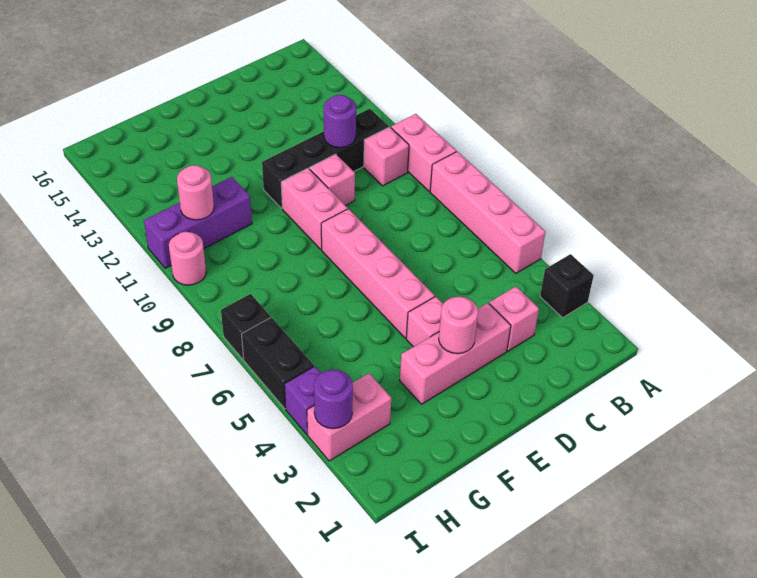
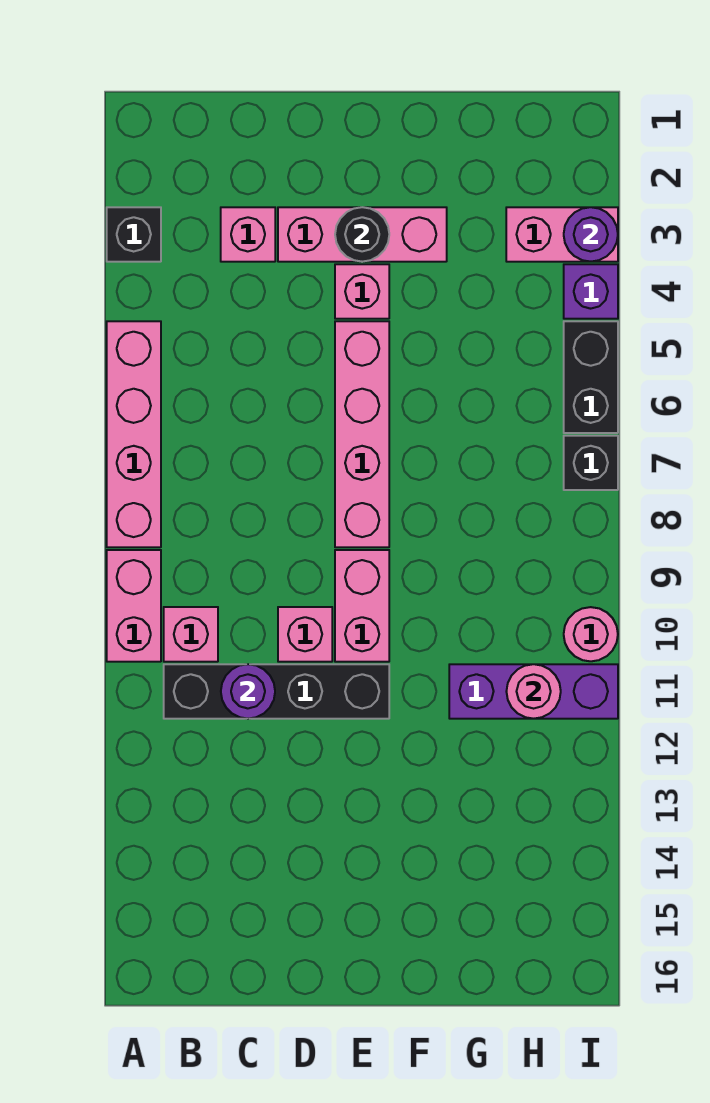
pink 1x1 round brick [439,297,478,354] -> black 1x1 round brick [335,207,389,262]

